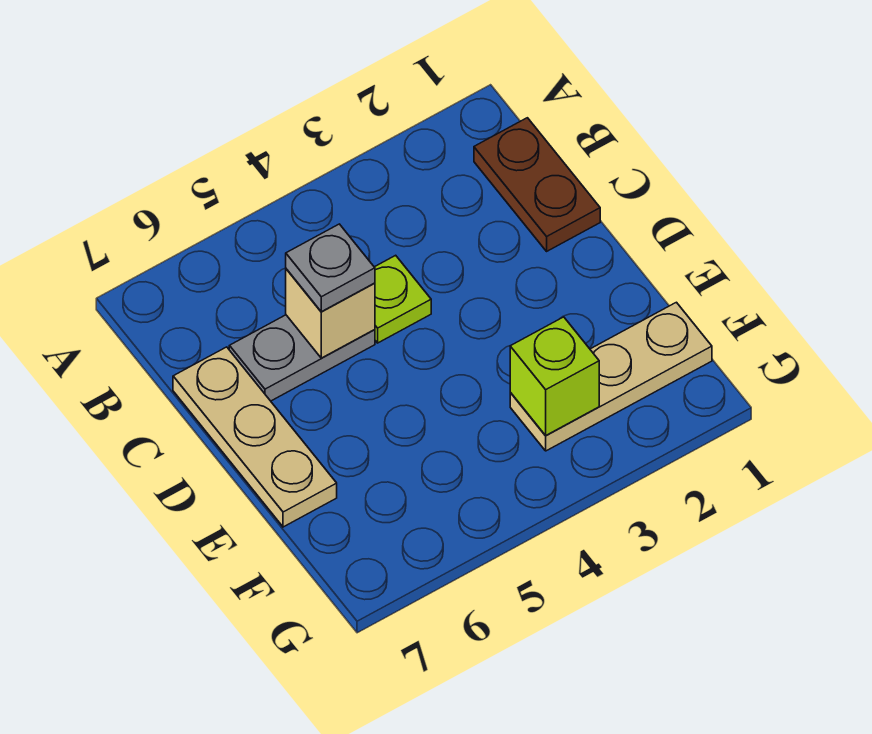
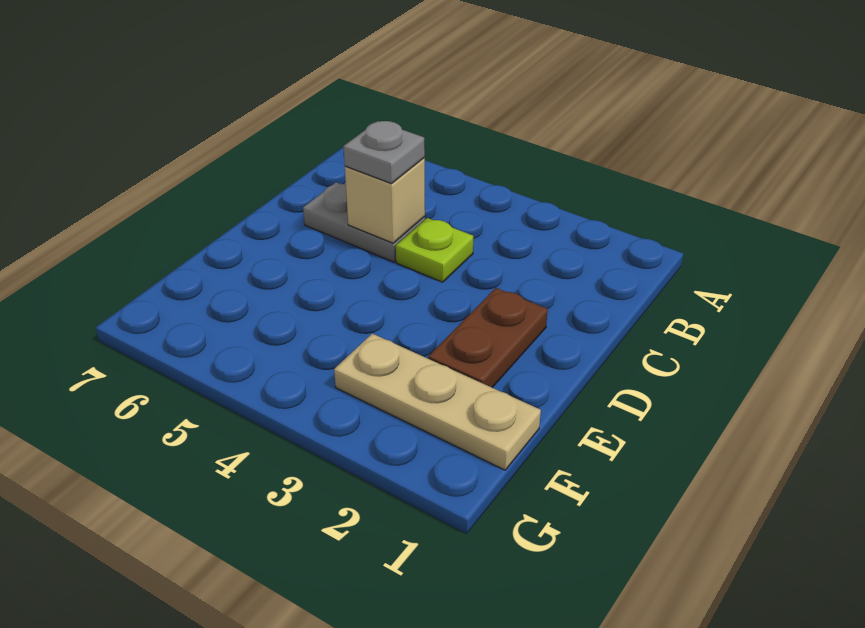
brown 1x2 plate [474,118,600,251] -> brown 1x2 plate moved to [428,288,548,388]
tan 1x3 plate [173,347,337,527] -> none
lime 1x1 brick [510,317,599,436] -> none

